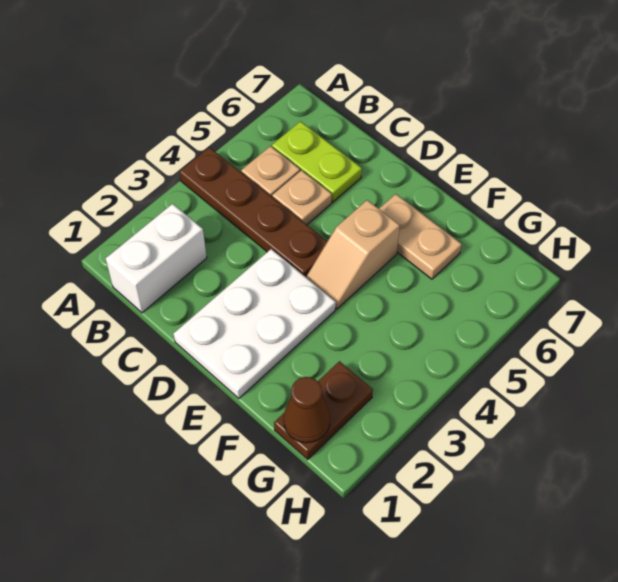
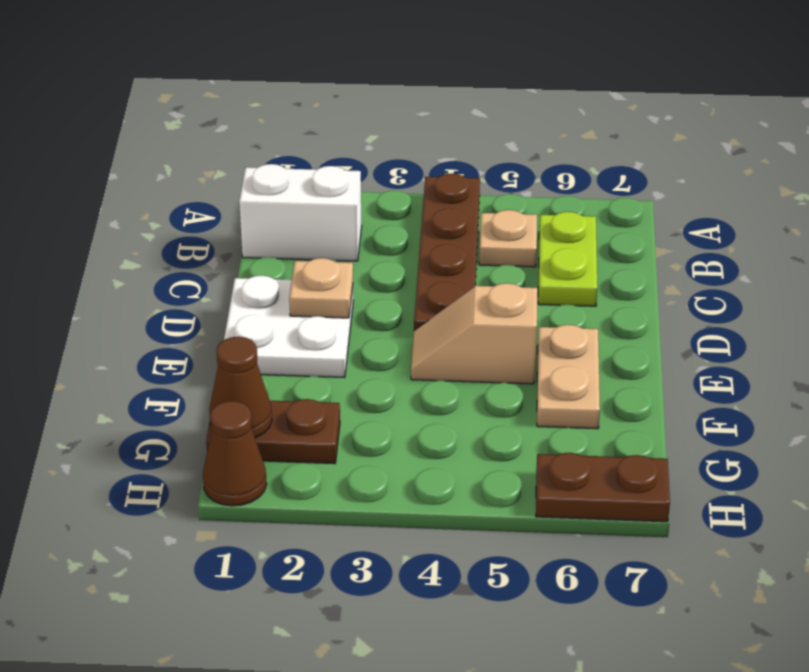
tan 1x1 plate [272,170,332,225] -> tan 1x1 plate moved to [289,258,353,318]
white 2x3 plate [173,249,336,398] -> white 2x2 plate [224,276,353,378]
none -> brown 1x1 cone [203,401,267,506]
none -> brown 1x2 plate [536,453,670,522]

